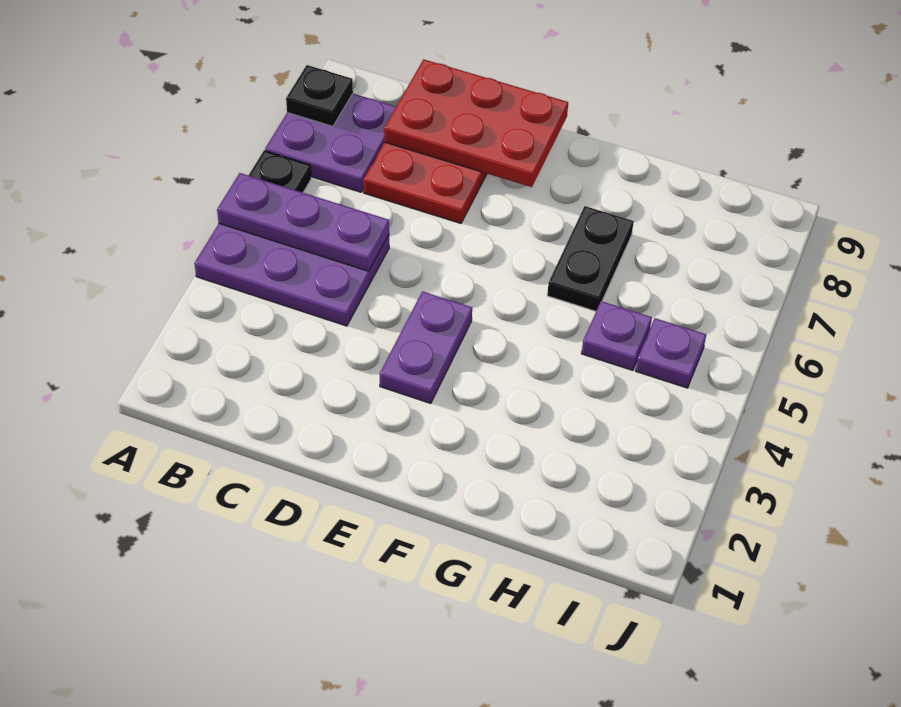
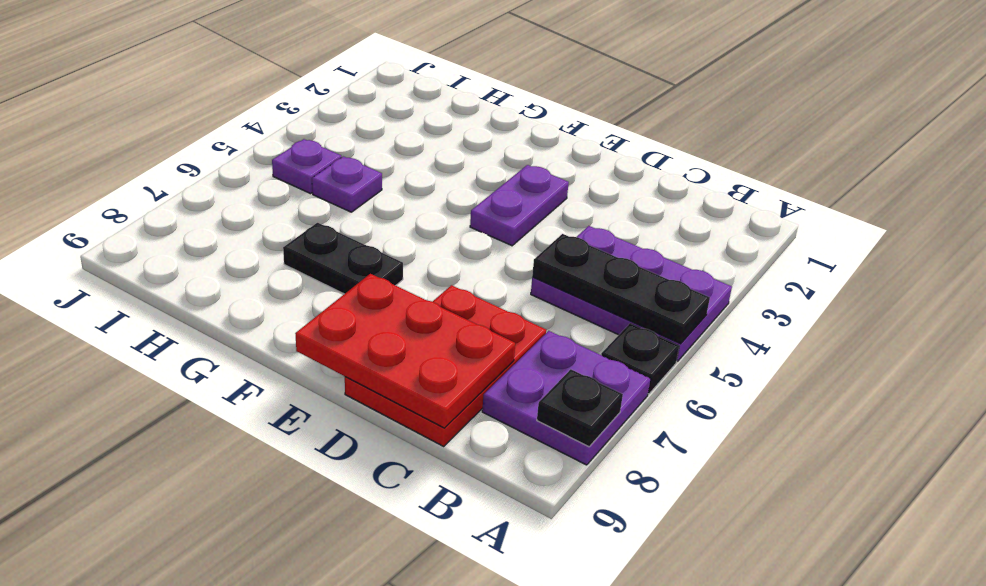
purple 1x3 plate [217,173,389,271] -> black 1x3 plate [532,234,710,344]
black 1x2 plate [547,206,634,311] -> black 1x2 plate turned to [283,223,403,294]

